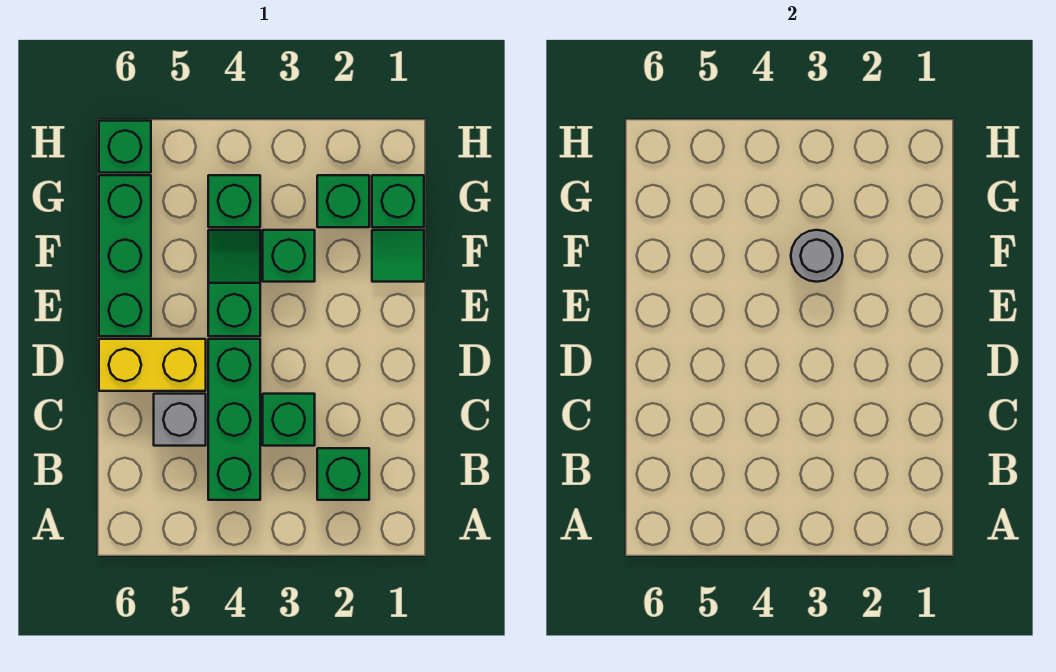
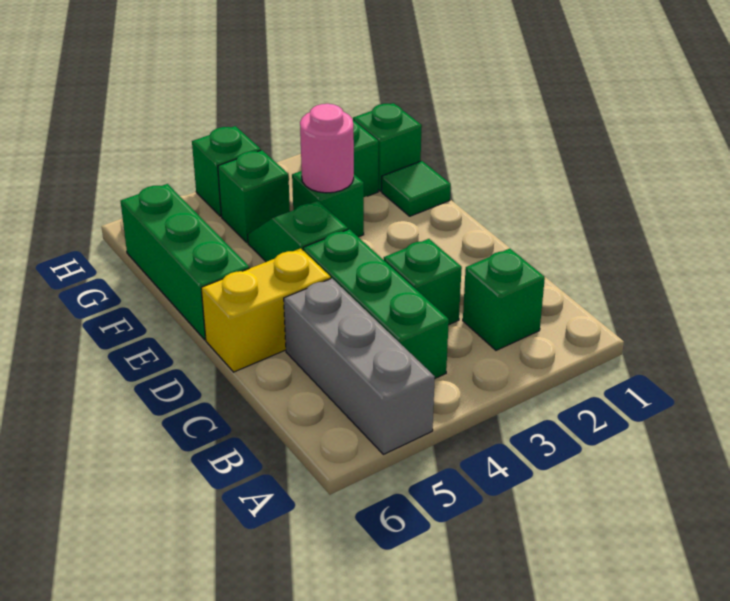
grey 1x1 brick [154,394,206,446] -> grey 1x3 brick [284,278,435,454]
grey 1x1 round brick [791,230,843,282] -> pink 1x1 round brick [300,104,354,193]
green 1x1 brick [99,121,151,173] -> green 1x1 brick moved to [192,126,261,216]

